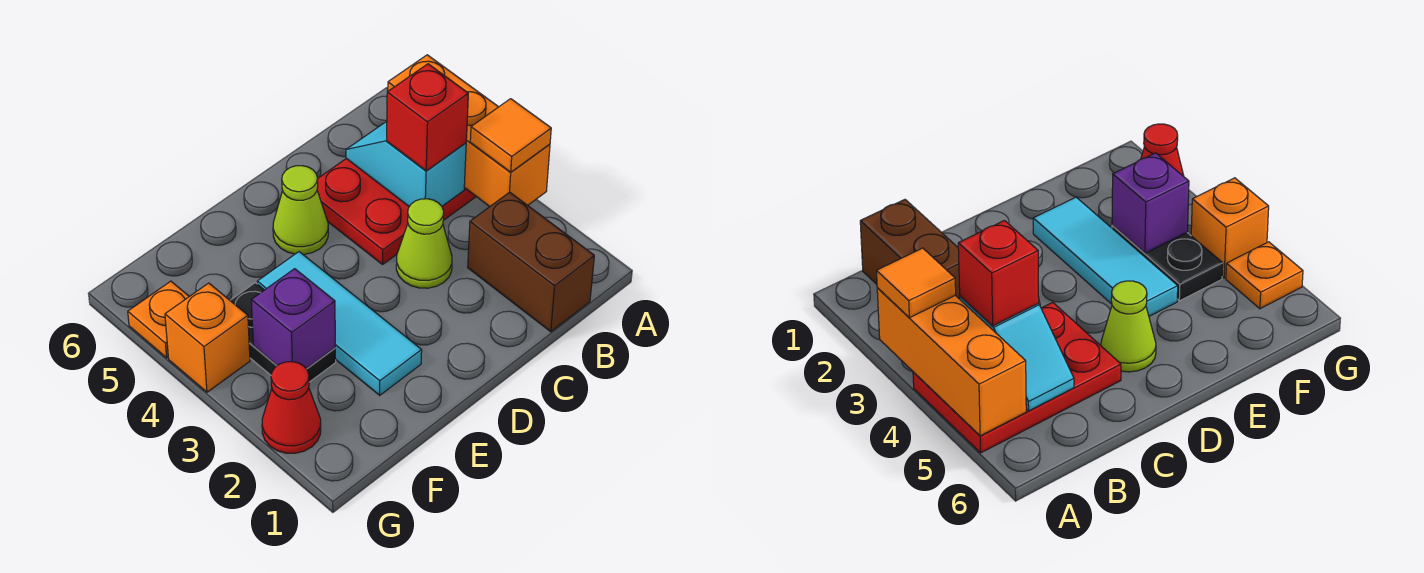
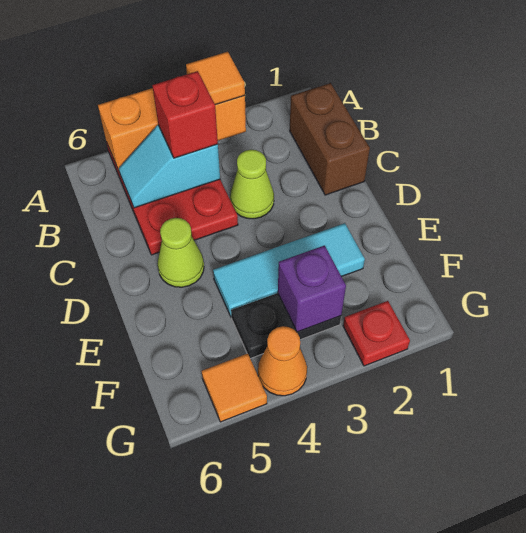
brown 1x2 brick [468,192,594,332] -> brown 1x2 brick turned to [290,83,370,195]
red 1x1 cone [262,362,321,453] -> red 1x1 plate [343,301,410,366]
orange 1x1 brick [165,283,250,392] -> orange 1x1 cone [258,326,307,396]
orange 1x1 plate [128,281,189,358] -> orange 1x1 tile [202,353,267,422]

